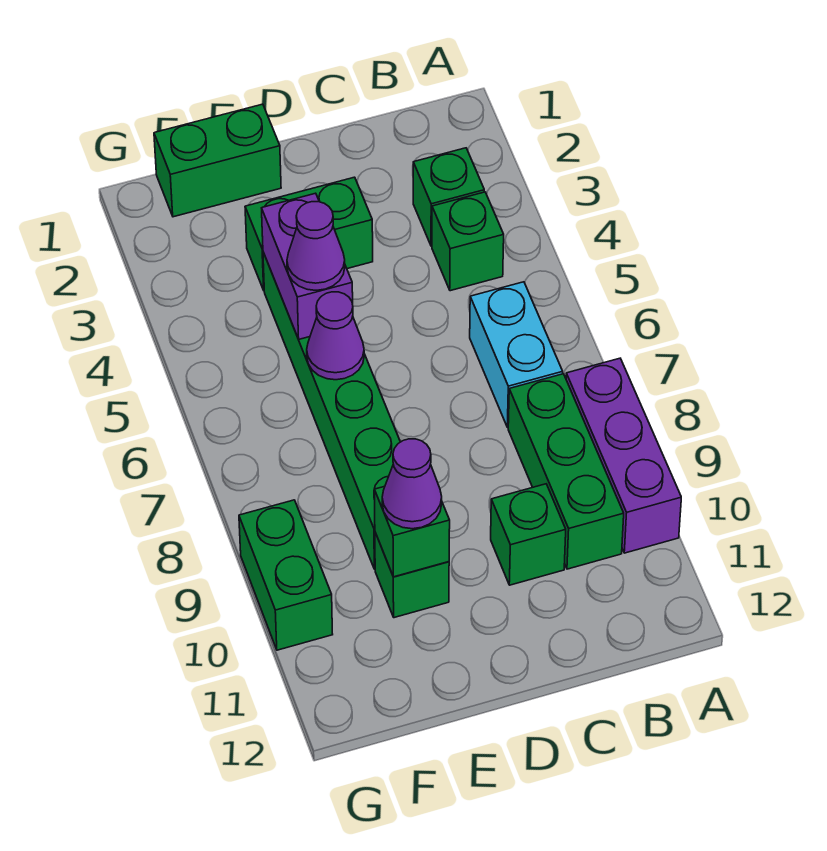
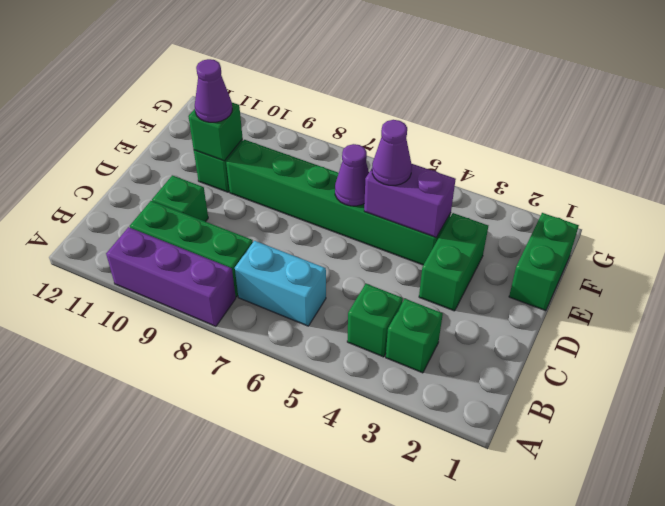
green 1x2 brick [239,500,333,650] -> none

